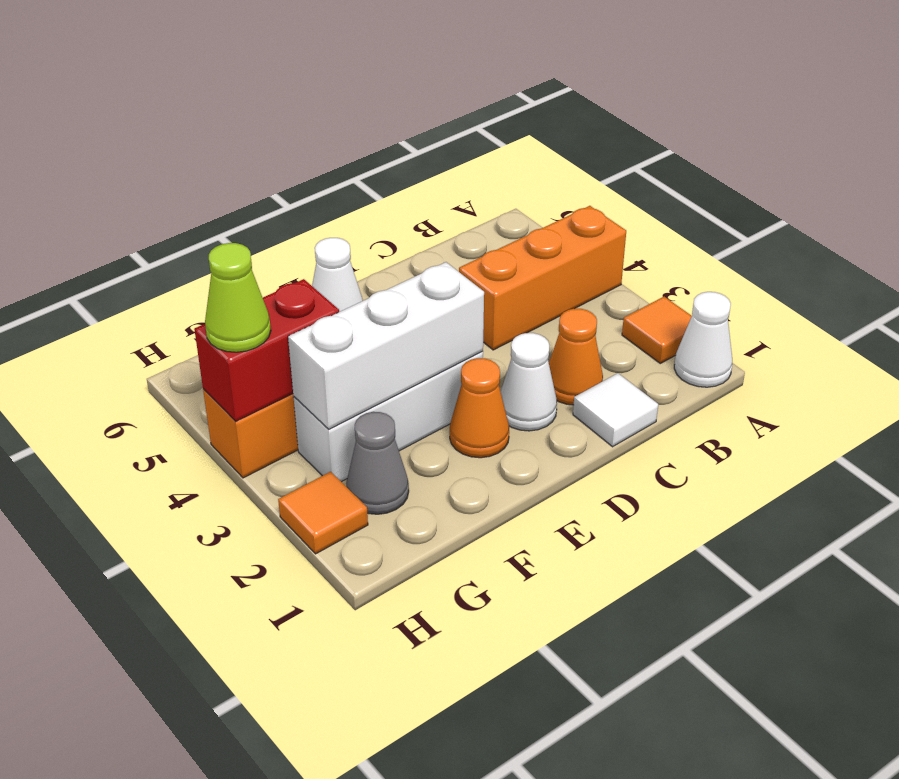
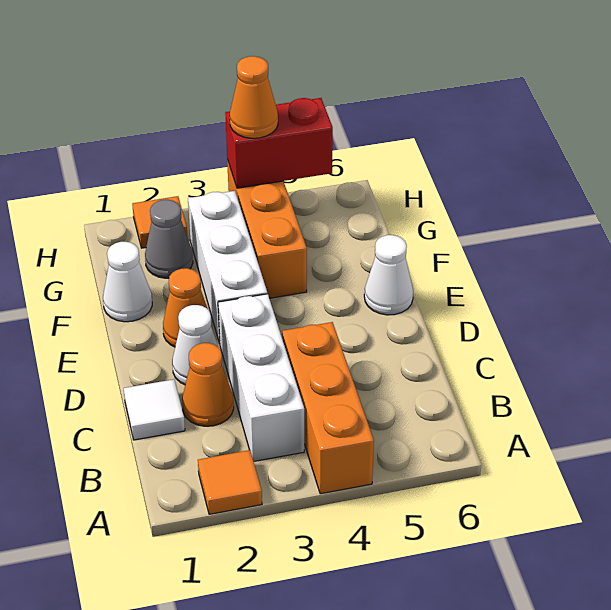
white 1x1 cone [674,292,732,387] -> white 1x1 cone moved to [103,242,152,322]
white 1x3 brick [288,262,484,429] -> white 1x3 brick moved to [218,294,304,461]
red 1x2 brick [194,279,339,421] -> red 1x2 brick turned to [225,98,333,188]
lime 1x1 cone [205,243,271,352] -> orange 1x1 cone [230,56,278,138]

